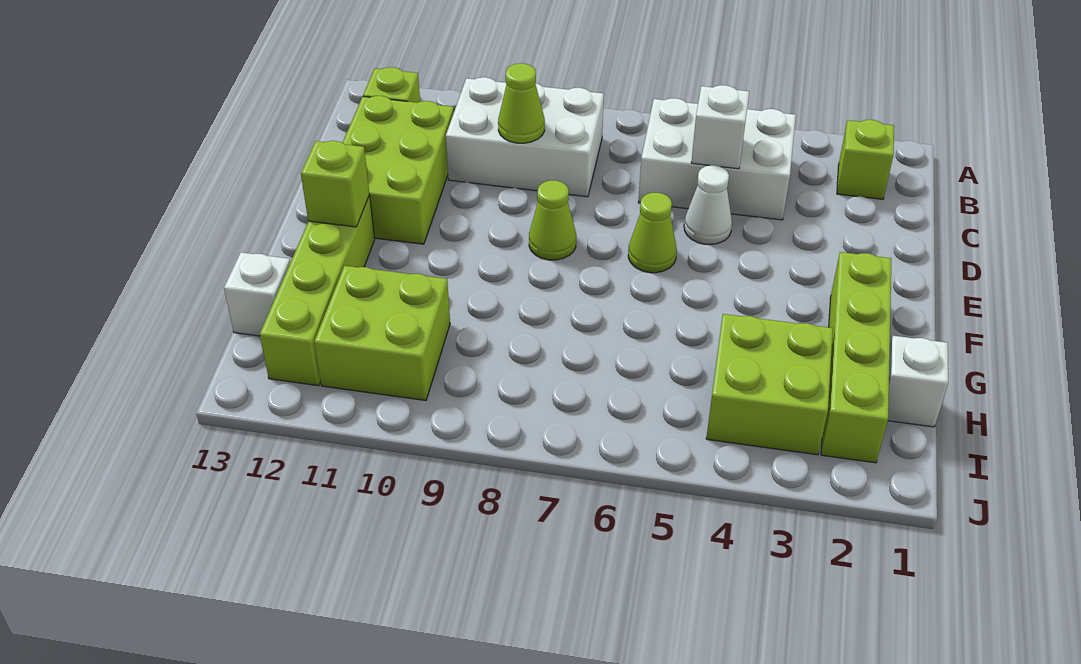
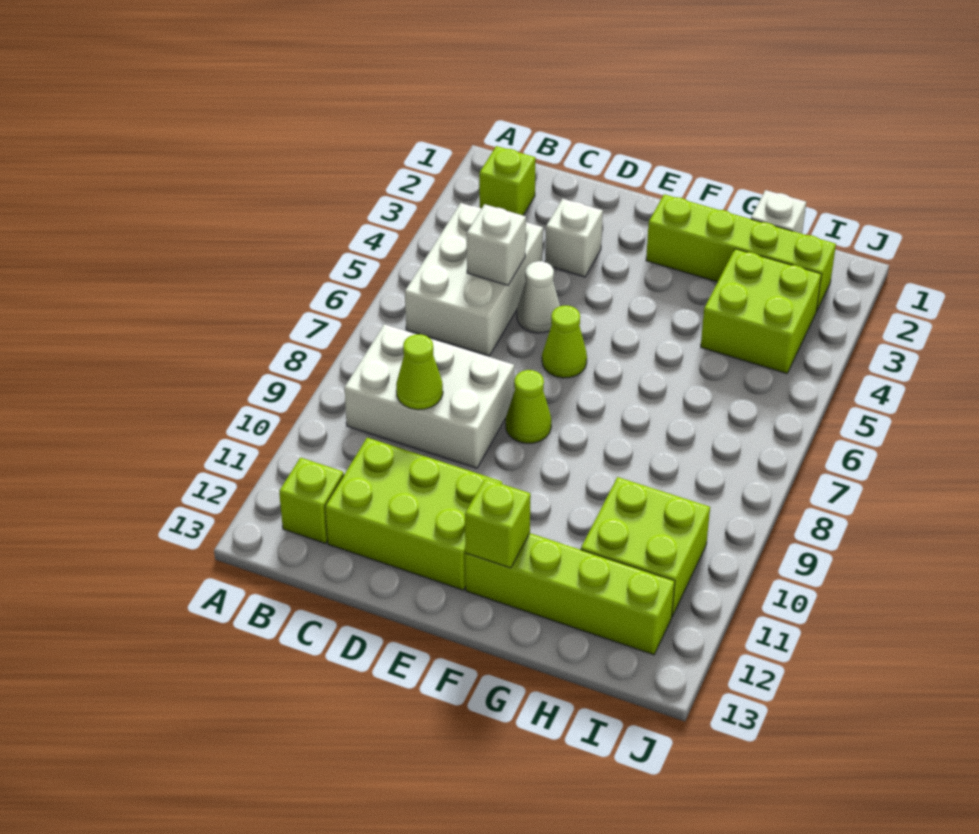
white 2x3 brick [446,77,604,197] -> white 2x3 brick turned to [344,324,514,468]
white 1x1 brick [224,252,290,336] -> white 1x1 brick moved to [545,199,603,277]

